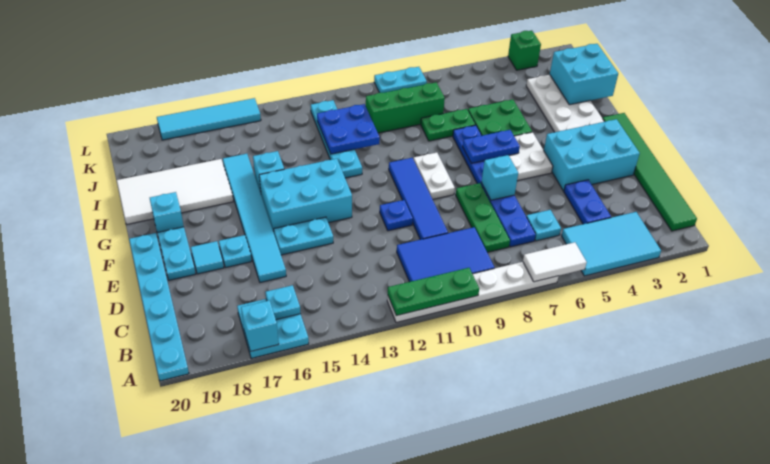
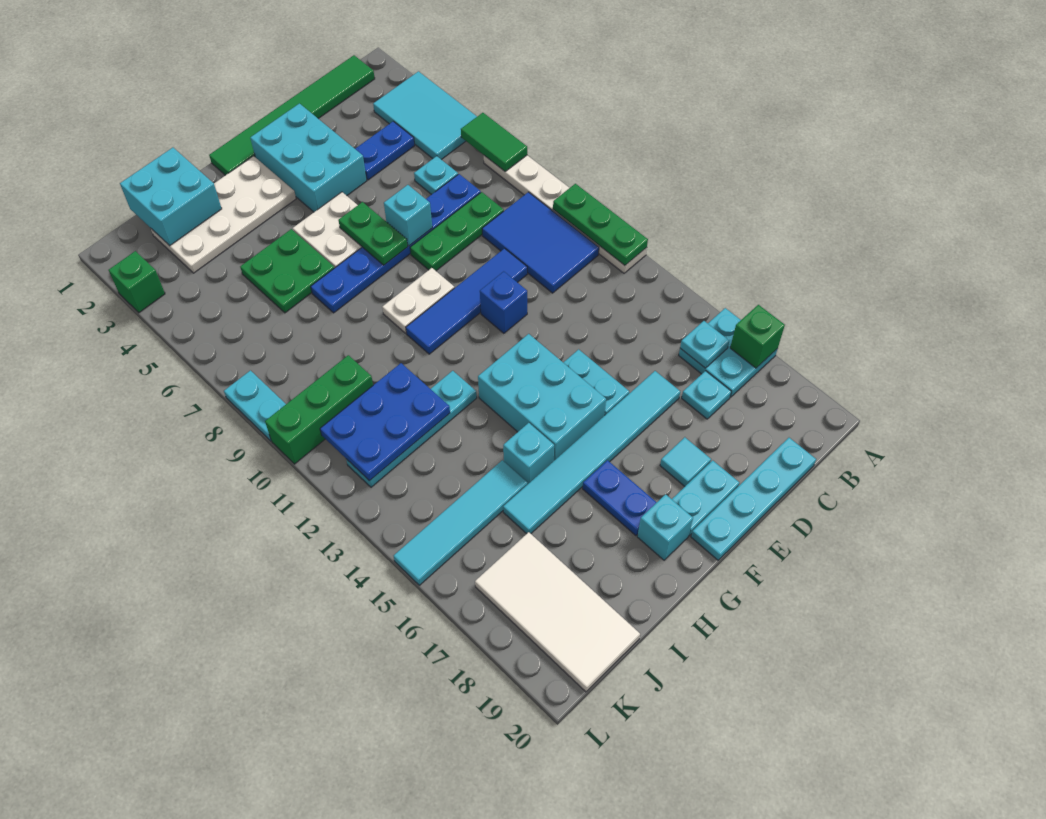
white 1x2 tile [523,242,587,282] -> green 1x2 tile [461,113,527,171]
cyan 1x1 brick [241,300,279,351] -> green 1x1 brick [730,305,785,368]
cyan 1x6 plate [129,233,189,381] -> cyan 1x4 plate [691,438,816,560]
blue 1x1 plate [380,200,413,231] -> blue 1x1 brick [480,271,527,333]
cyan 1x1 plate [219,235,252,268] -> cyan 1x1 plate moved to [682,371,731,419]
blue 1x2 plate [463,130,520,163] -> blue 1x2 plate moved to [583,460,657,536]
white 2x4 tile [117,159,233,224] -> white 2x4 tile moved to [475,532,640,692]
green 1x2 plate [421,109,476,141] -> green 1x2 plate moved to [338,202,408,265]
blue 2x2 plate [317,104,380,154] -> blue 2x3 plate [320,363,450,481]
green 1x3 brick [366,83,445,133] -> green 1x3 brick turned to [265,355,373,464]
cyan 1x4 tile [157,98,261,140] -> cyan 1x4 tile turned to [394,460,527,585]

